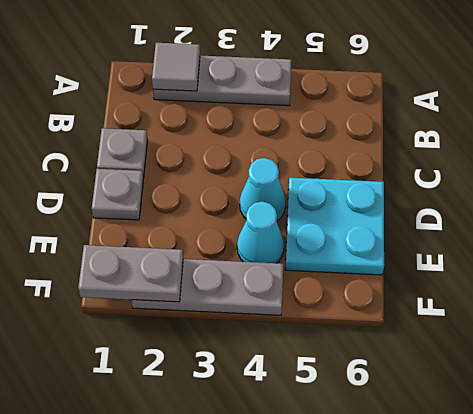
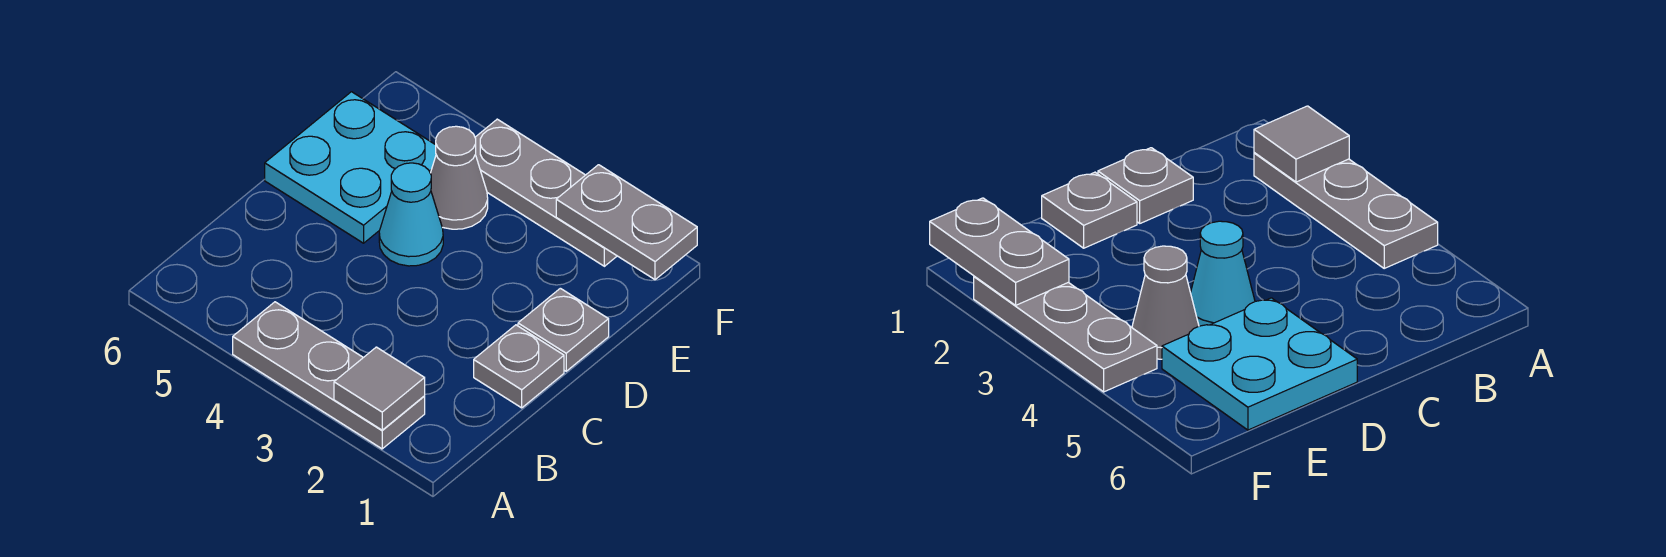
cyan 1x1 cone [237,201,284,263] -> grey 1x1 cone [430,126,488,229]

